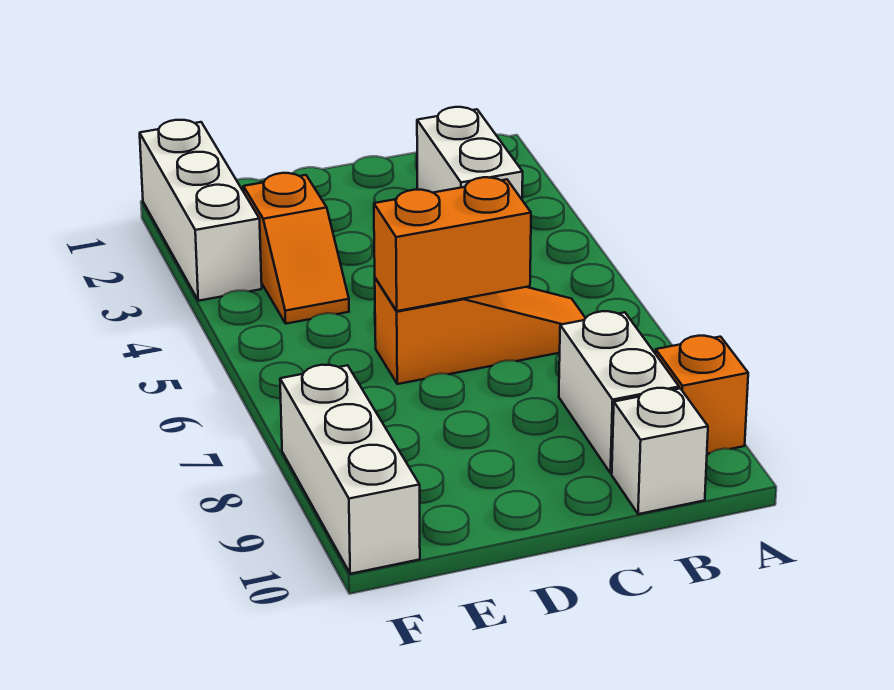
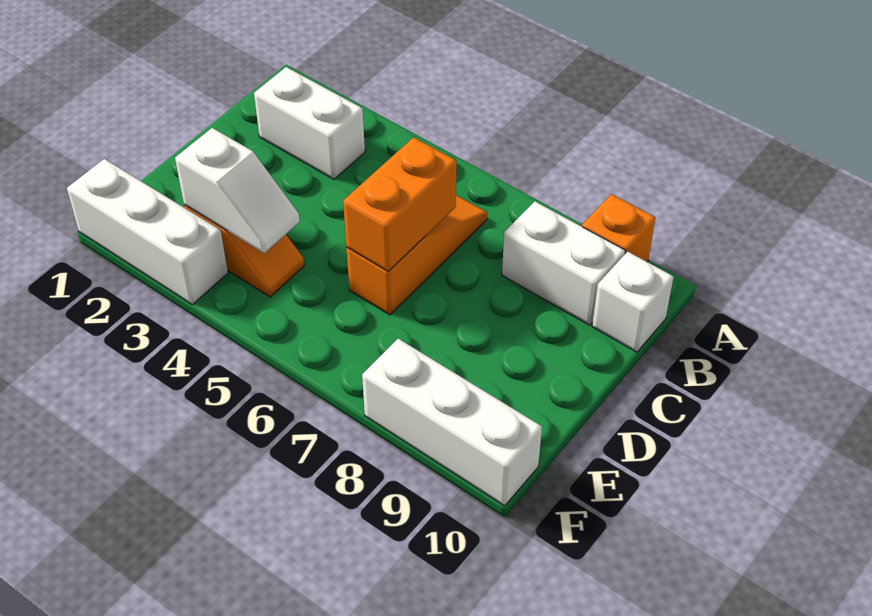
none -> white 1x2 slope [175,128,300,253]

